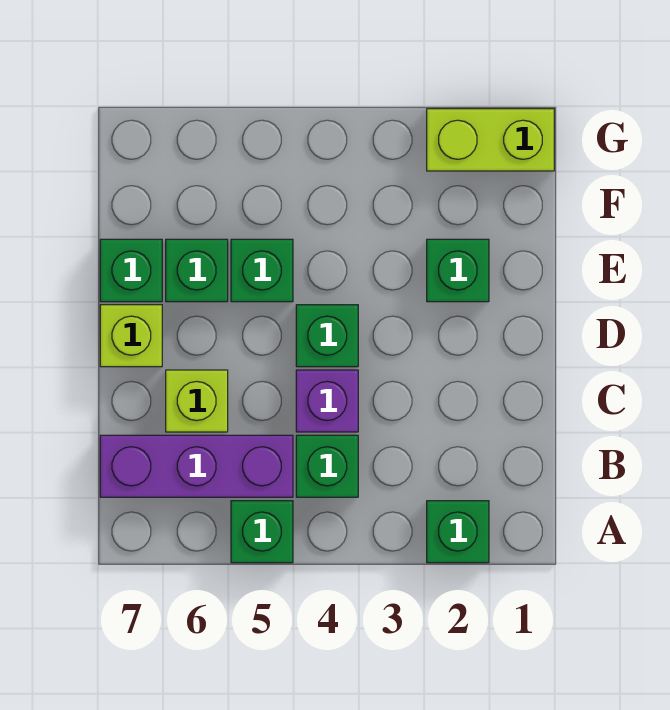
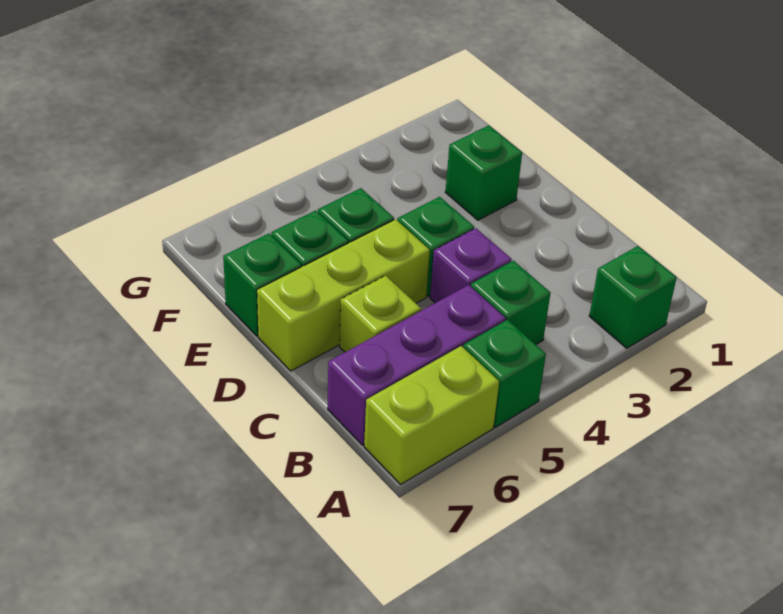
lime 1x1 brick [100,305,162,367] -> lime 1x3 brick [257,219,430,371]
lime 1x2 brick [427,109,554,171] -> lime 1x2 brick moved to [364,346,499,484]

